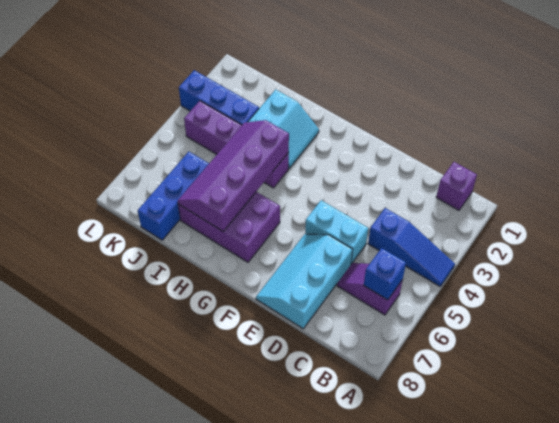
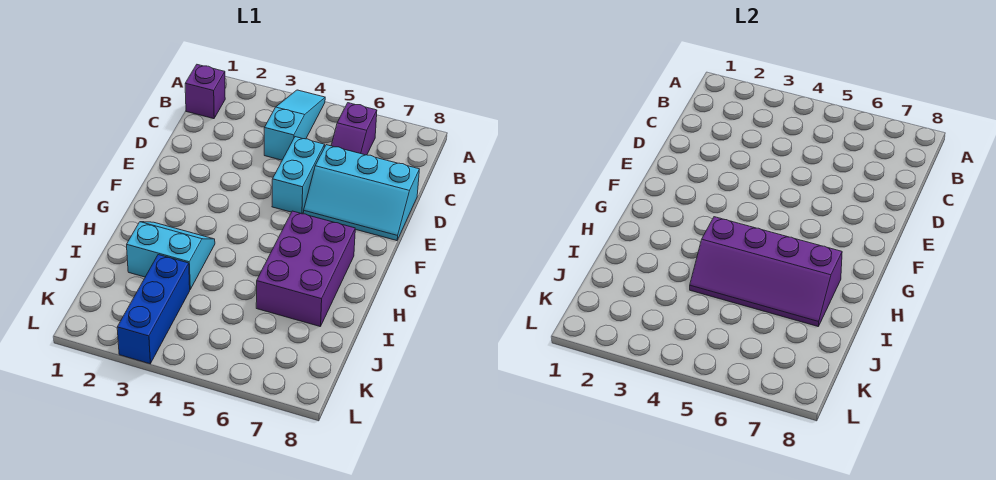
blue 1x3 slope [368,208,455,286] -> cyan 1x3 slope [264,90,325,160]
blue 1x1 brick [364,248,406,300] -> none
purple 1x4 brick [184,101,289,188] -> none
blue 1x3 brick [138,152,209,240] -> none

